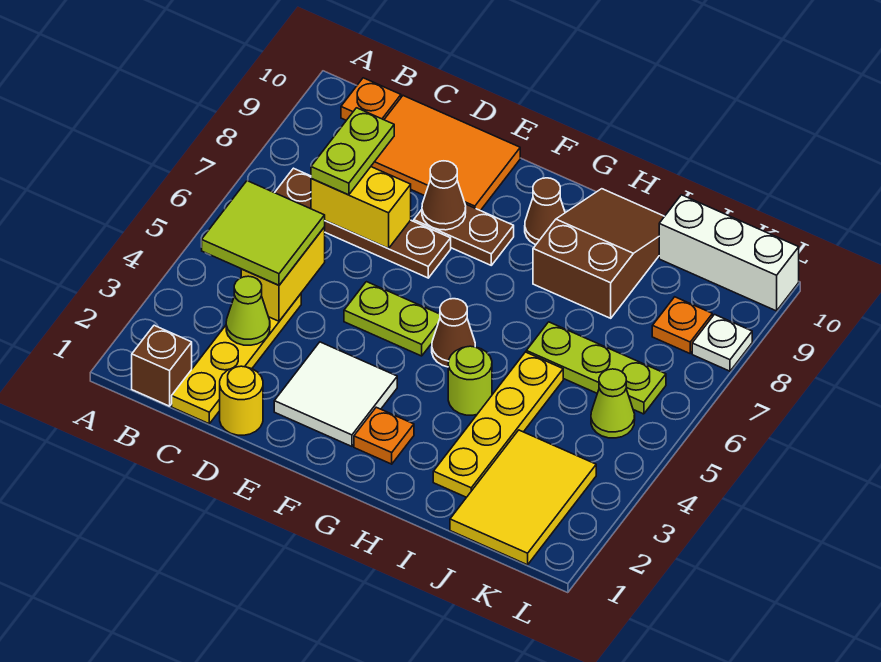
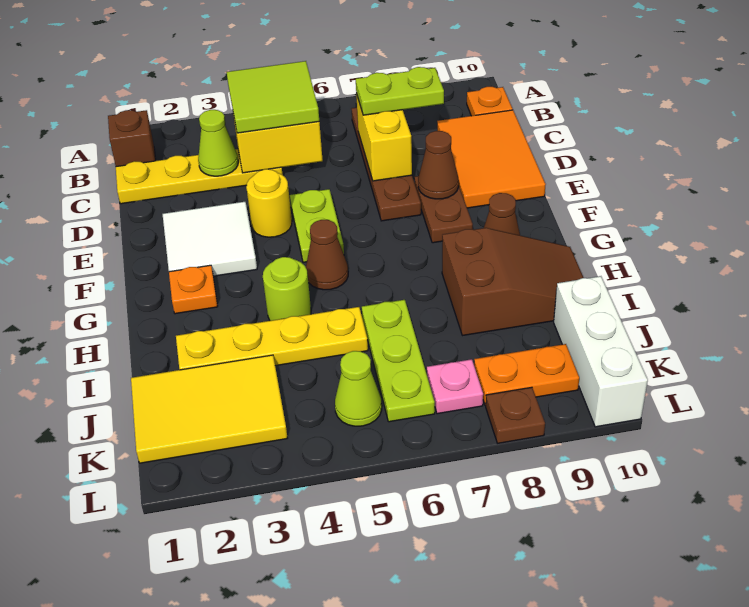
yellow 1x1 round brick [220,366,263,435] -> yellow 1x1 round brick moved to [246,169,292,237]
none -> pink 1x1 plate [427,359,483,414]
orange 1x1 plate [652,297,712,353] -> orange 1x2 plate [474,344,579,406]
white 1x1 plate [692,315,752,371] -> brown 1x1 plate [486,387,545,443]

